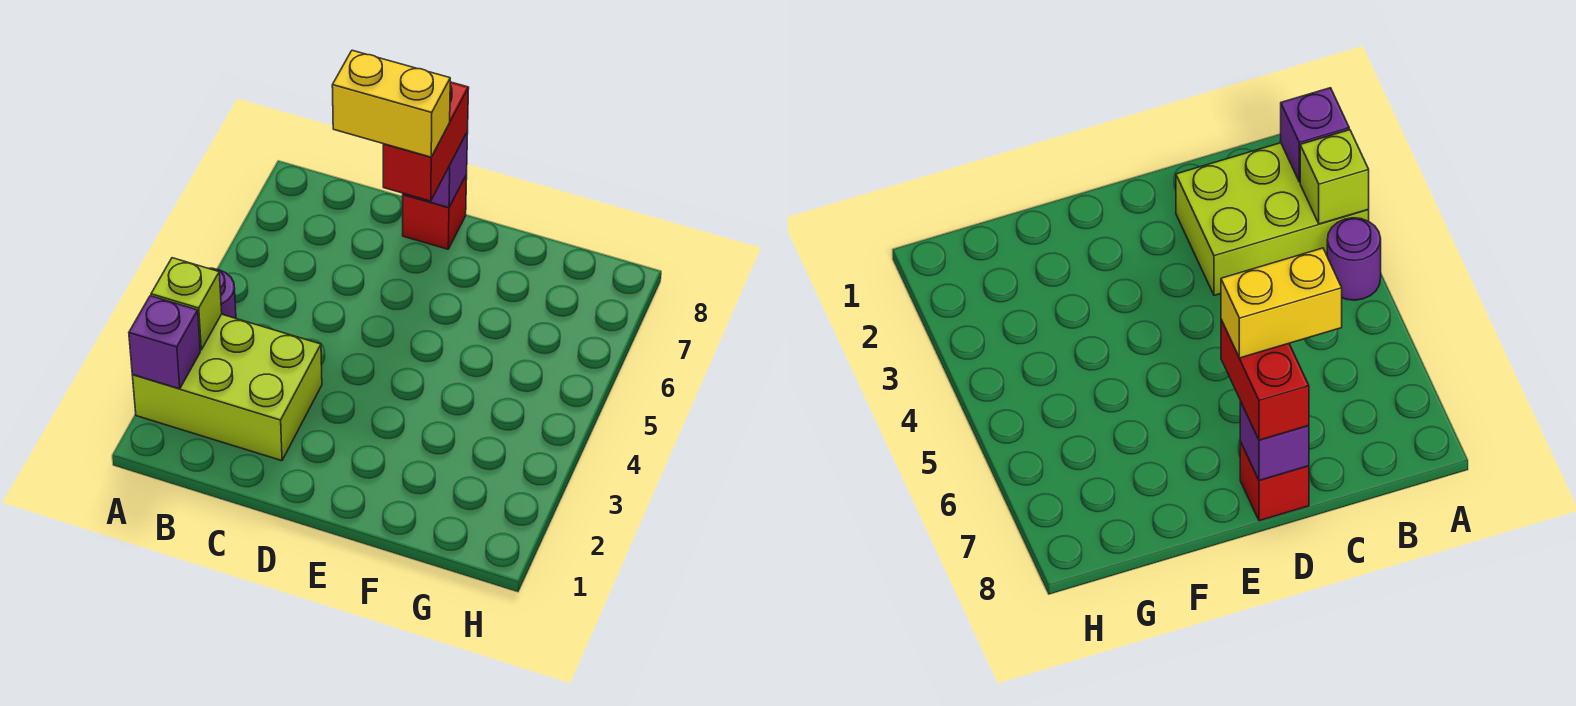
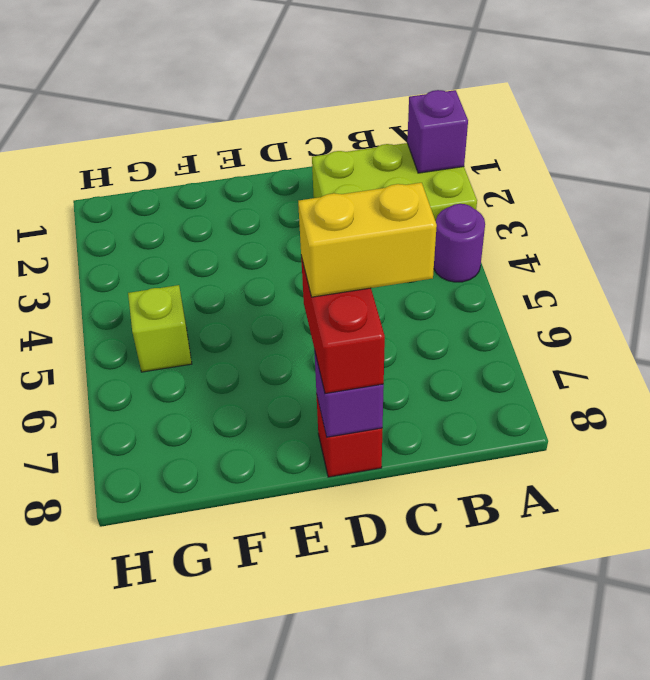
lime 1x1 brick [151,258,222,350] -> lime 1x1 brick moved to [128,285,192,372]

